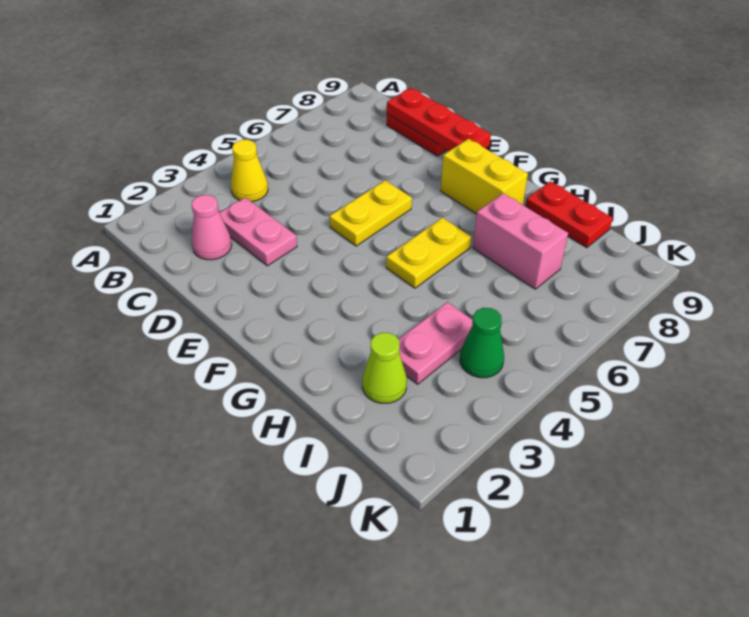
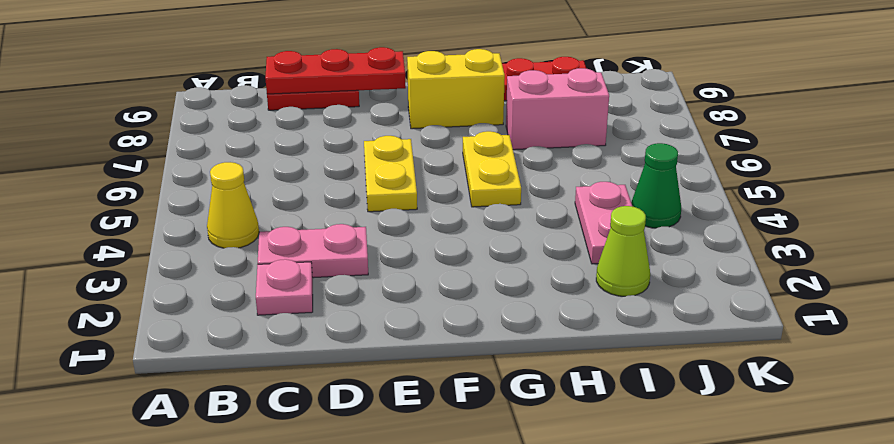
pink 1x1 cone [192,195,232,260] -> pink 1x1 plate [256,259,313,315]

